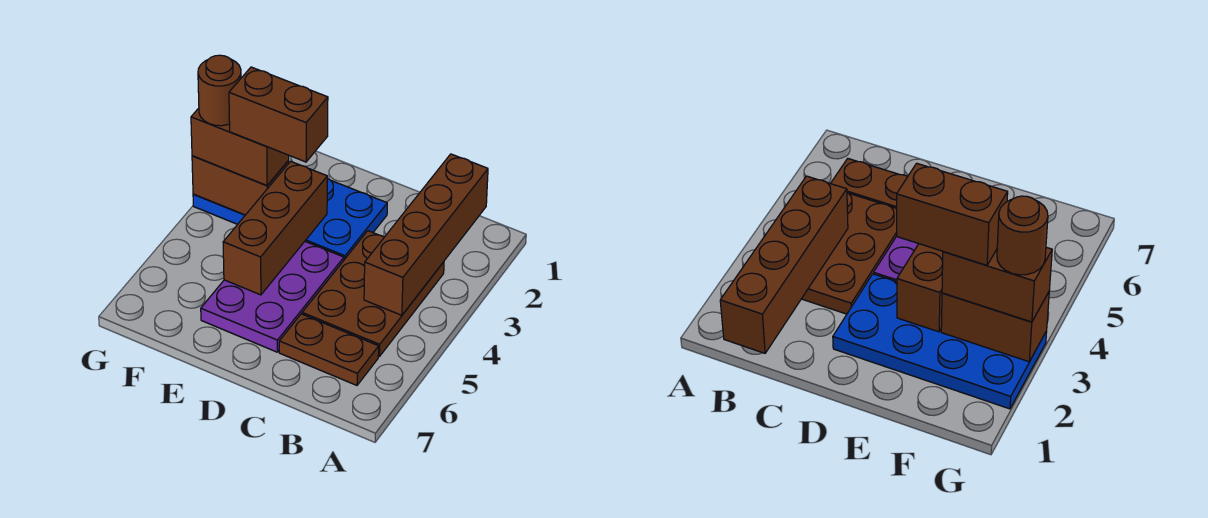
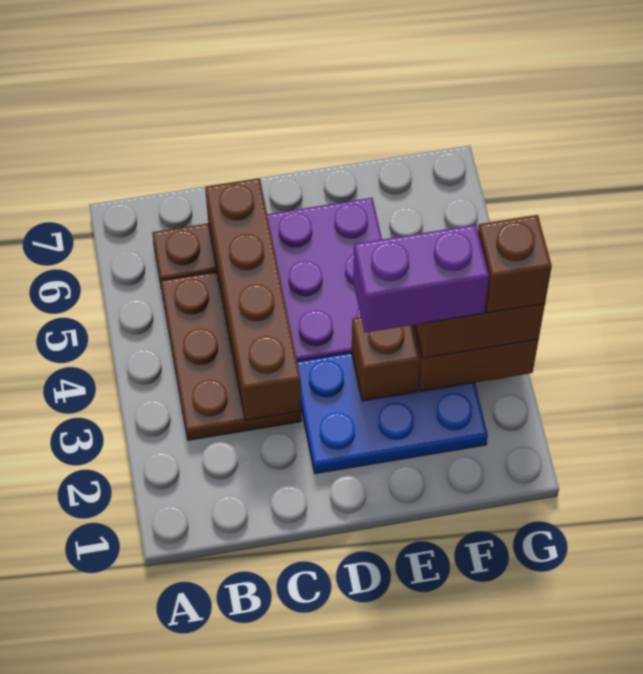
brown 1x4 brick [364,154,488,315] -> brown 1x4 brick moved to [205,178,301,420]
blue 2x4 plate [193,179,387,260] -> blue 2x3 plate [297,353,488,474]
brown 1x3 brick [223,161,327,295] -> brown 1x1 brick [352,317,420,401]
brown 1x2 brick [229,67,328,162] -> purple 1x2 brick [353,225,489,333]
brown 1x1 round brick [198,55,241,126] -> brown 1x1 brick [478,215,552,313]

